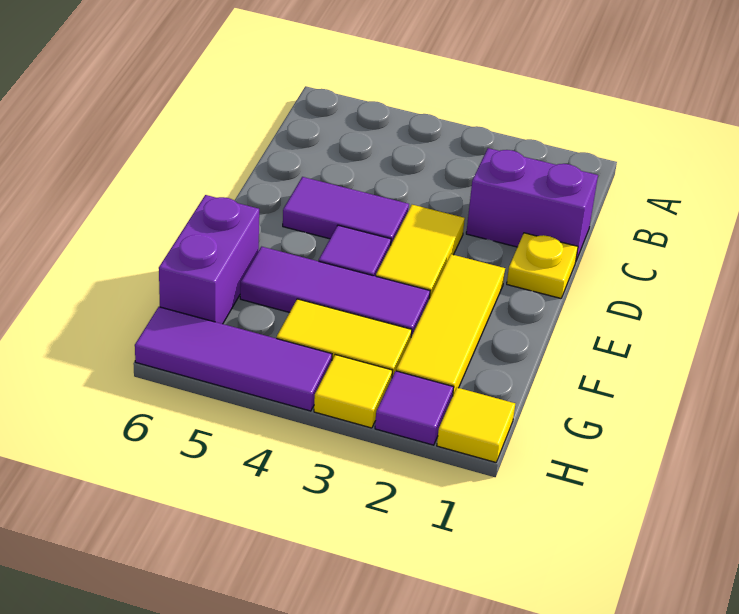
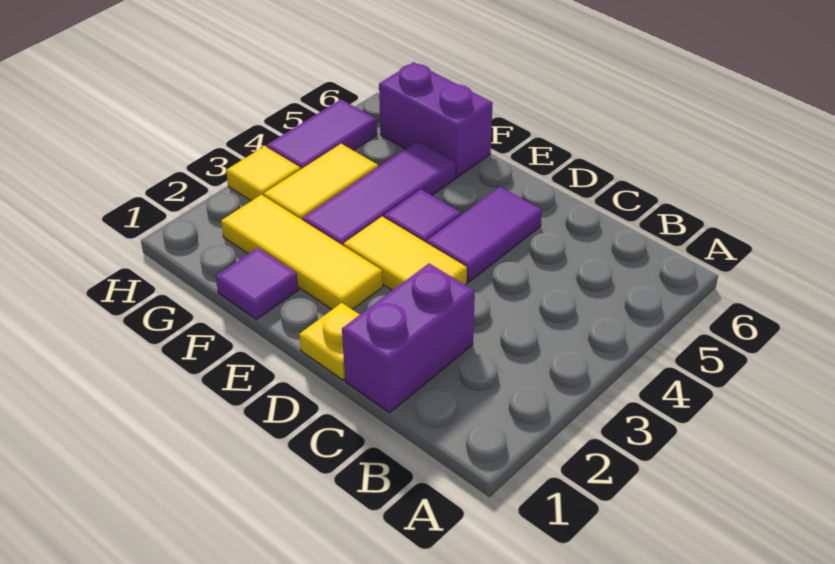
yellow 1x1 tile [437,388,515,462] -> none
purple 1x1 tile [375,371,453,445] -> purple 1x1 tile moved to [216,248,298,320]
purple 1x3 tile [135,307,332,411] -> purple 1x2 tile [267,99,377,169]

